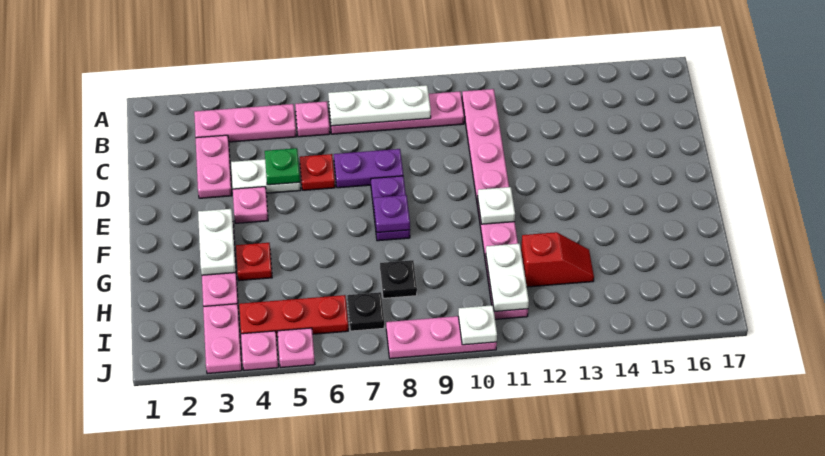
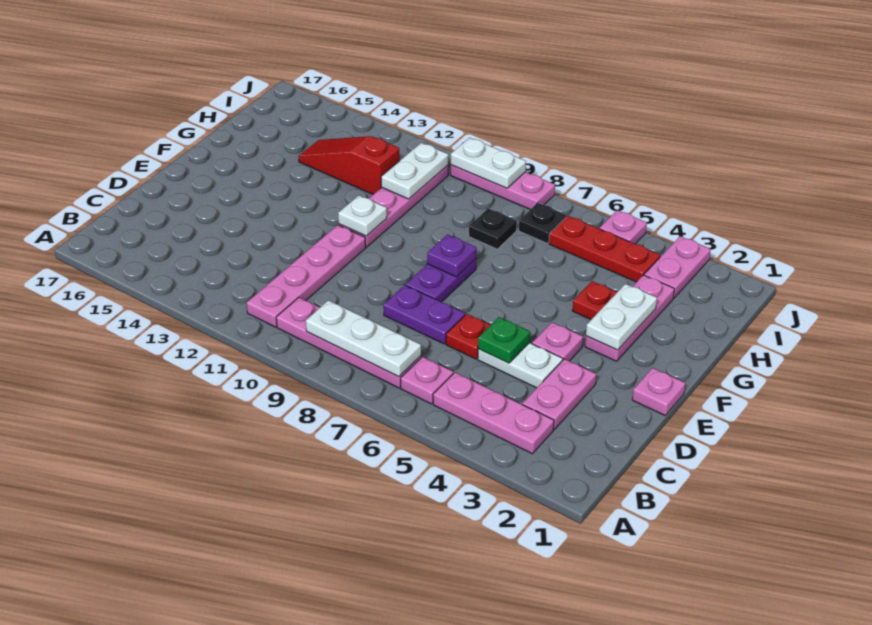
red 1x2 slope [521,232,594,287] -> red 1x3 slope [299,136,400,194]
pink 1x1 plate [241,331,278,371] -> pink 1x1 plate moved to [632,368,685,415]
white 1x1 plate [458,305,497,345] -> white 1x2 plate [451,138,526,188]

